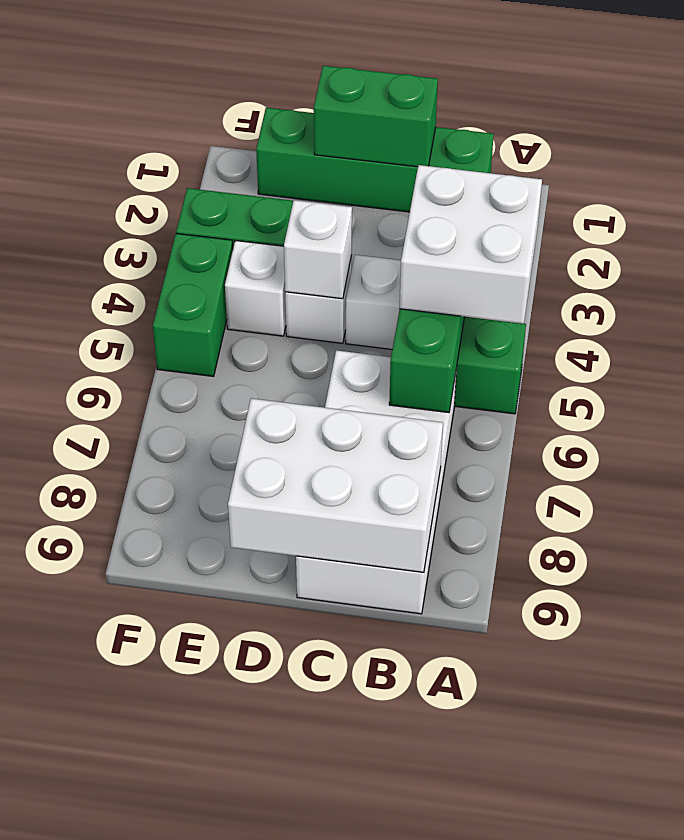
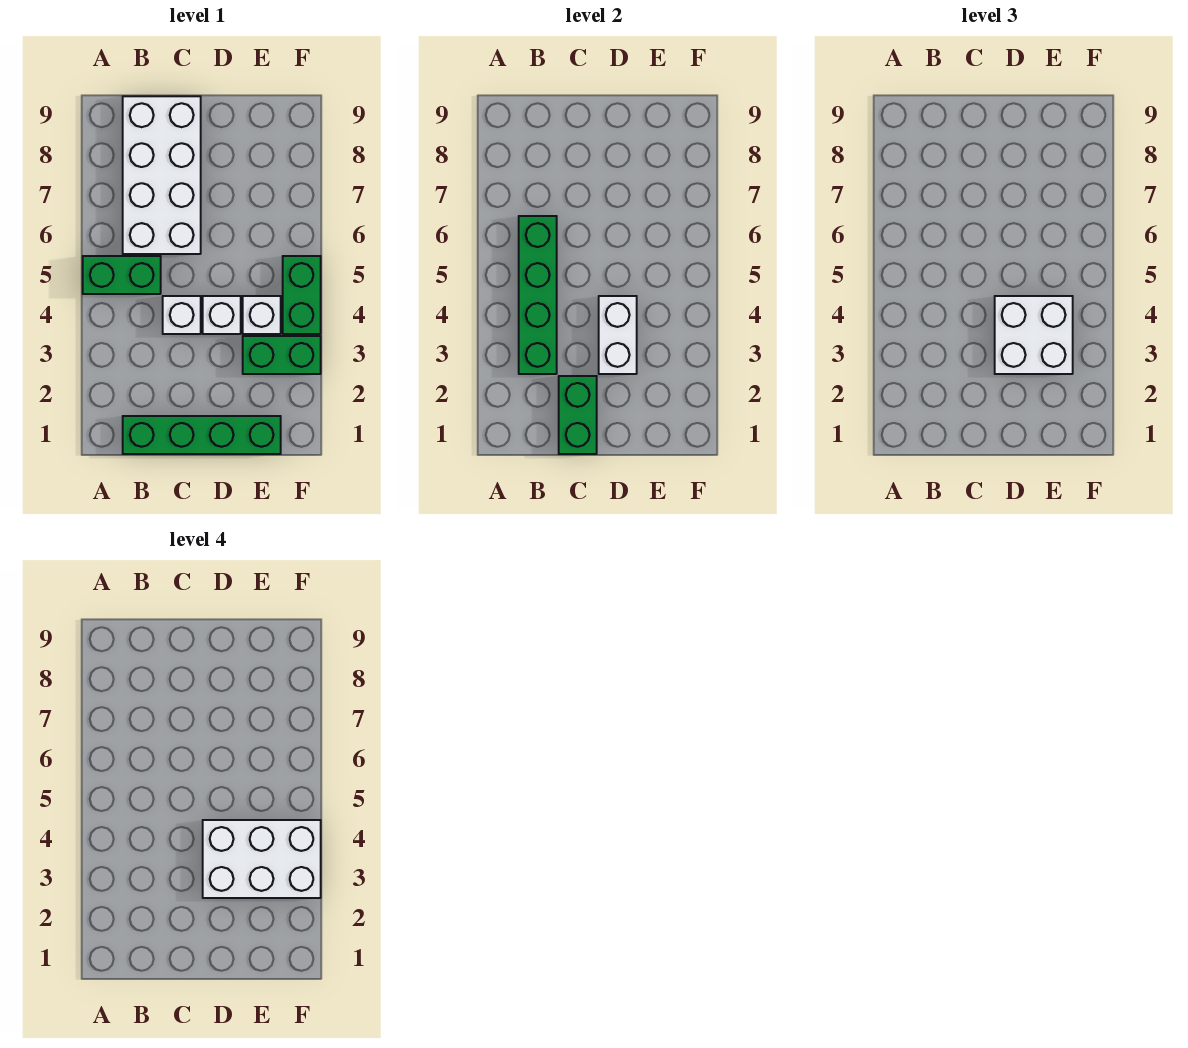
white 2x2 brick [400,165,542,324] -> white 2x2 brick moved to [995,296,1073,374]
white 2x3 brick [228,398,443,572] -> white 2x3 brick moved to [203,820,321,898]
green 1x2 brick [314,66,438,167] -> green 1x2 brick turned to [559,376,597,454]
white 1x1 brick [284,200,352,299] -> white 1x2 brick [599,296,637,374]

